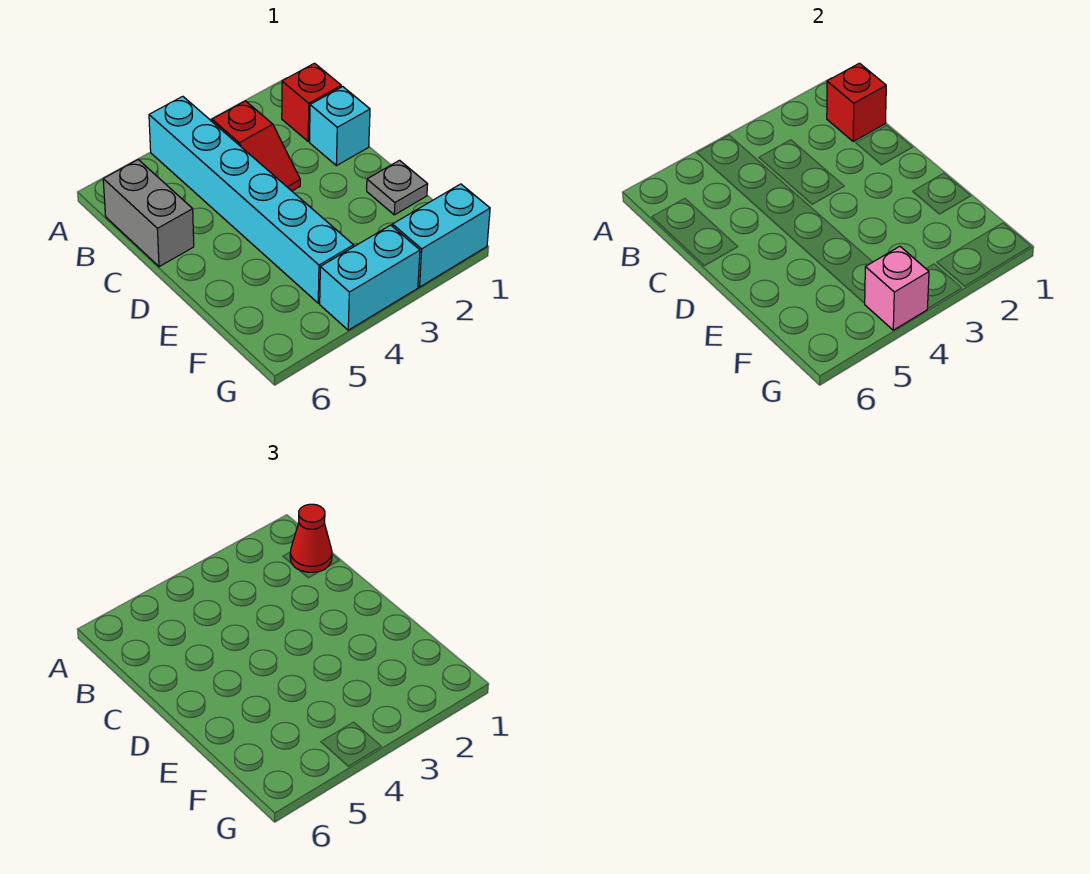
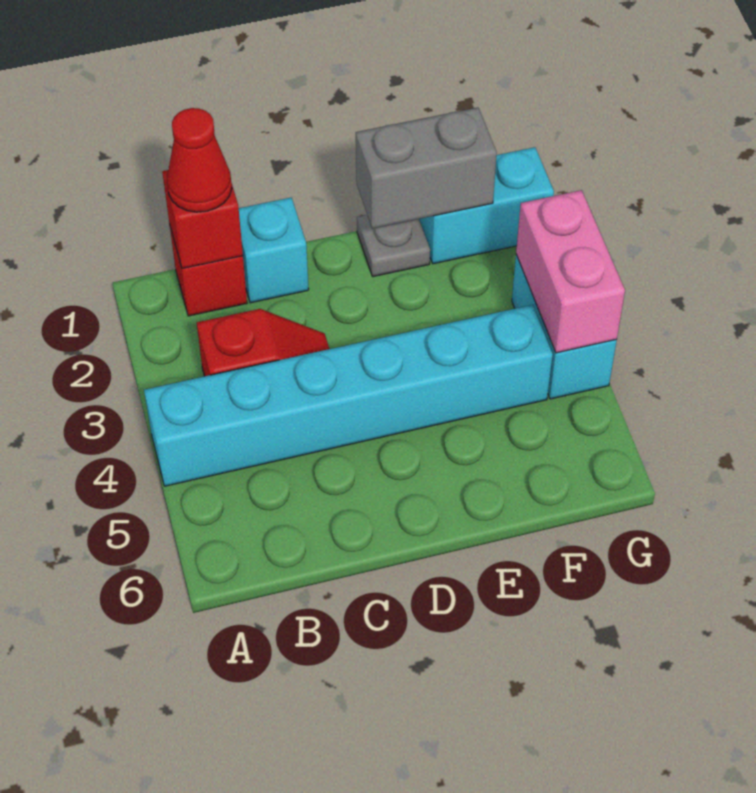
grey 1x2 brick [103,160,194,267] -> grey 1x2 brick moved to [356,108,497,229]
cyan 1x2 brick [392,184,490,287] -> cyan 1x2 brick turned to [419,147,554,264]
pink 1x1 brick [865,246,929,330] -> pink 1x2 brick [516,190,625,353]

